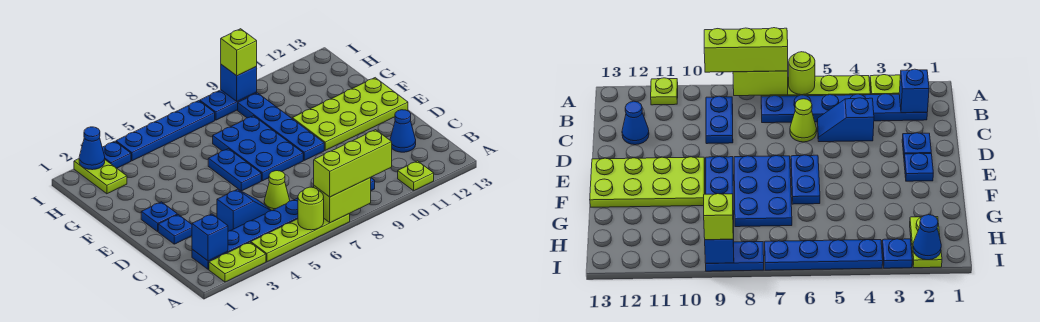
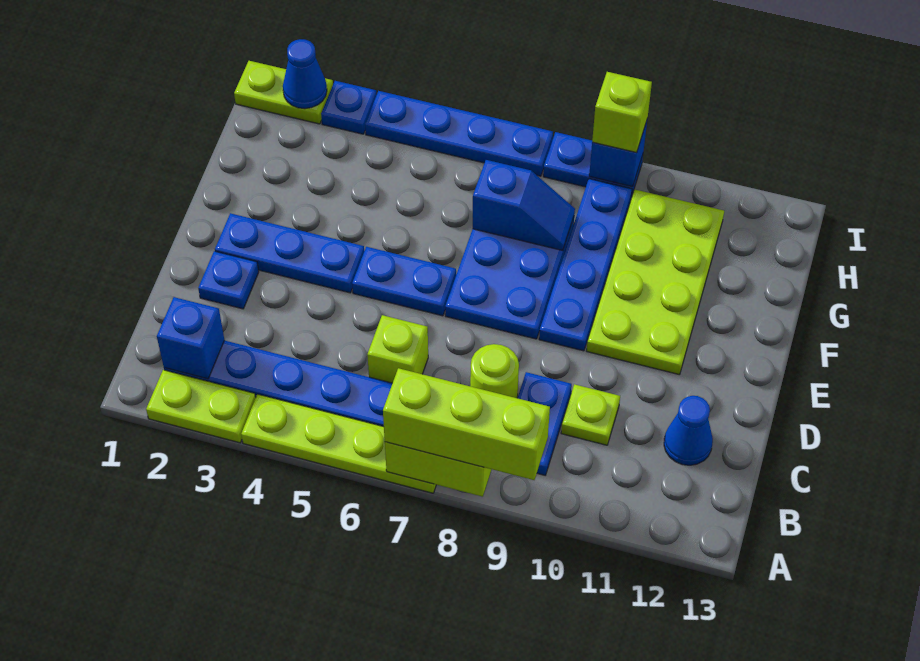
lime 1x1 round brick [298,187,324,230] -> lime 1x1 round brick moved to [470,344,519,398]
lime 1x1 plate [398,161,434,191] -> lime 1x1 plate moved to [561,384,620,445]
blue 1x2 slope [217,189,272,231] -> blue 1x2 slope moved to [473,160,575,250]
lime 1x1 cone [264,171,290,210] -> lime 1x1 brick [367,315,428,383]
blue 1x1 plate [141,202,177,231] -> blue 1x3 plate [215,213,364,293]
blue 1x2 plate [208,149,261,191] -> blue 1x2 plate turned to [352,247,456,316]
lime 2x4 plate [292,78,408,150] -> lime 2x4 plate turned to [586,190,724,375]
lime 1x2 plate [74,159,127,194] -> lime 1x2 plate turned to [234,61,333,124]

